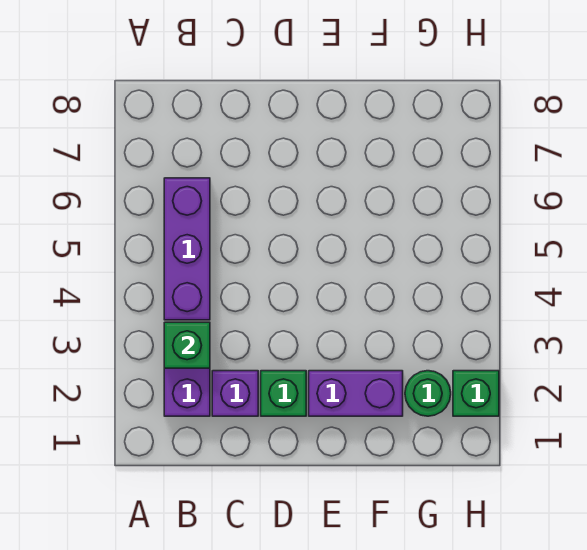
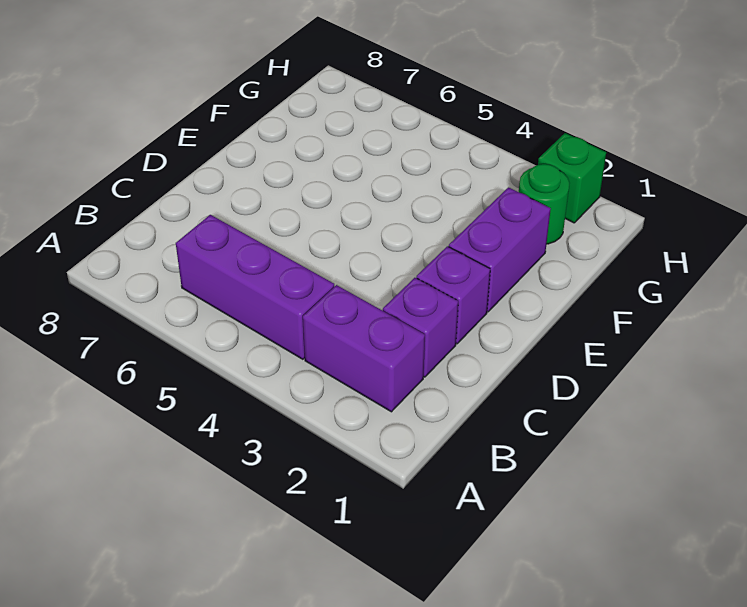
green 1x1 brick [164,322,210,368] -> none
green 1x1 brick [261,371,306,416] -> purple 1x1 brick [416,246,490,344]

